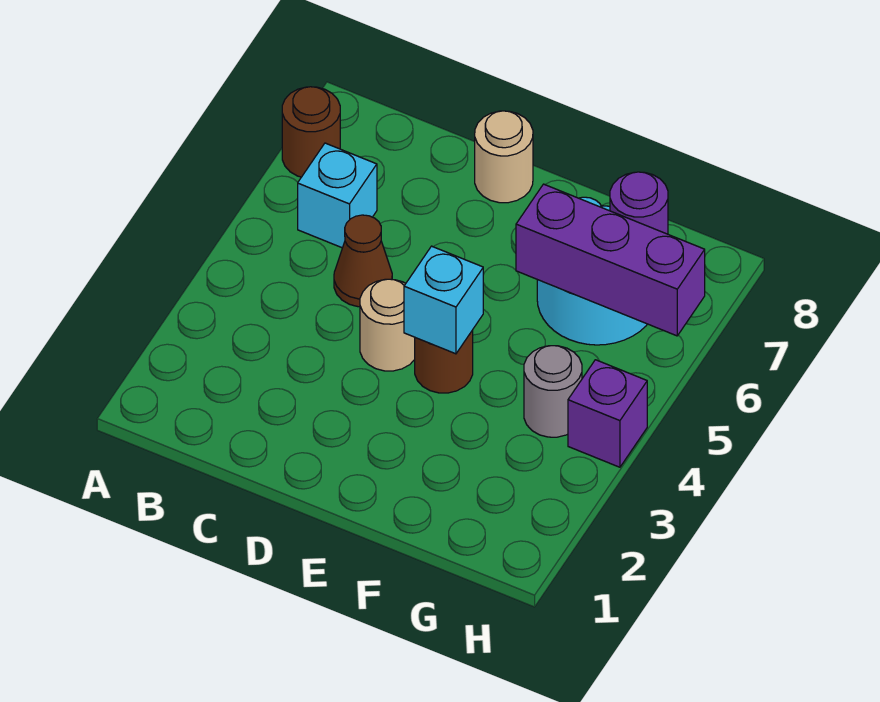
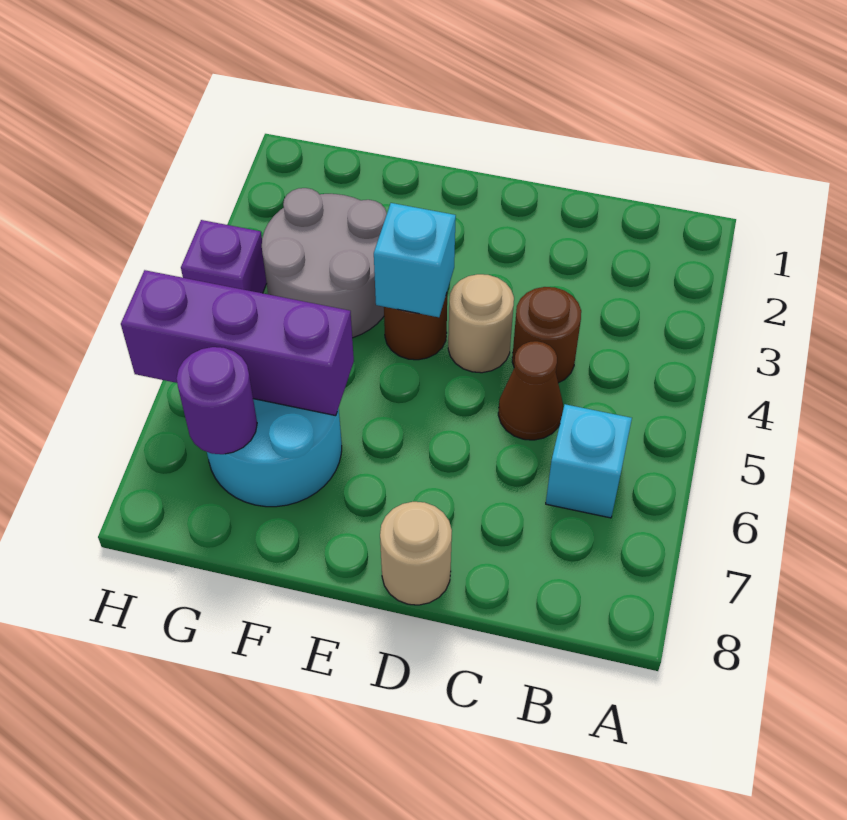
brown 1x1 round brick [282,87,340,177] -> brown 1x1 round brick moved to [512,287,581,383]
grey 1x1 round brick [524,346,582,437] -> grey 2x2 round brick [262,188,387,338]

